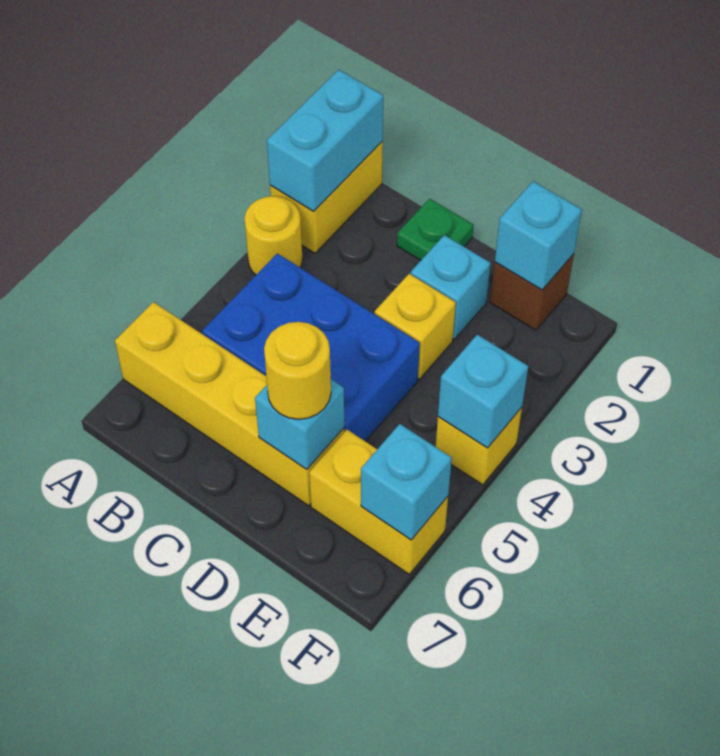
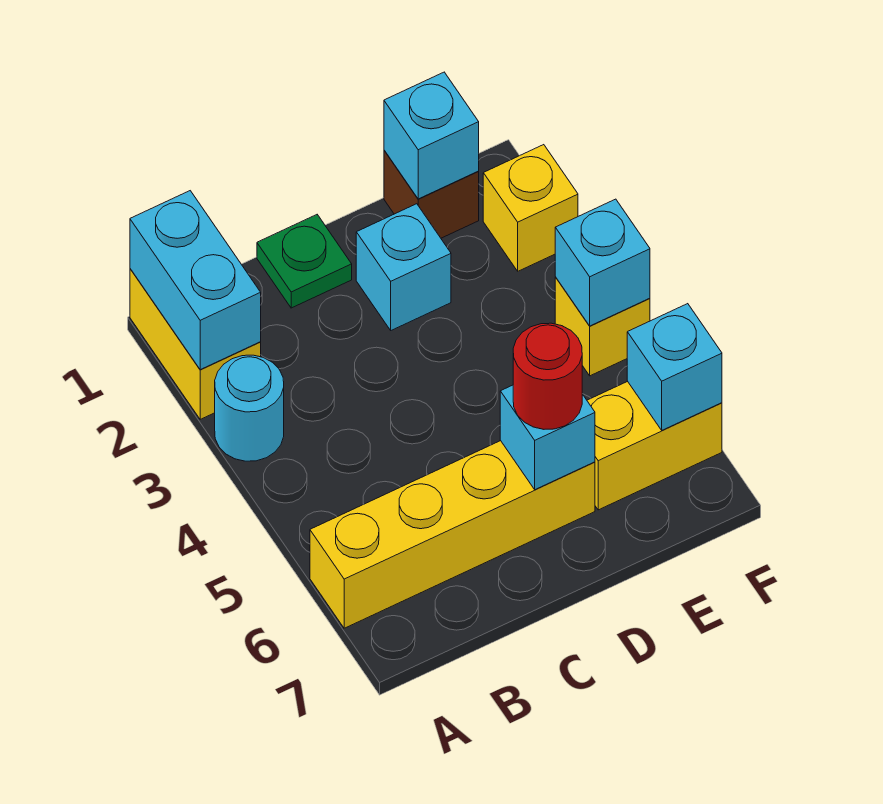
yellow 1x1 round brick [244,196,303,275] -> cyan 1x1 round brick [215,355,284,461]
blue 2x3 brick [202,253,420,441] -> none
yellow 1x1 brick [375,274,456,379] -> yellow 1x1 brick moved to [483,145,578,271]
yellow 1x1 round brick [264,322,331,419] -> red 1x1 round brick [513,323,582,429]

